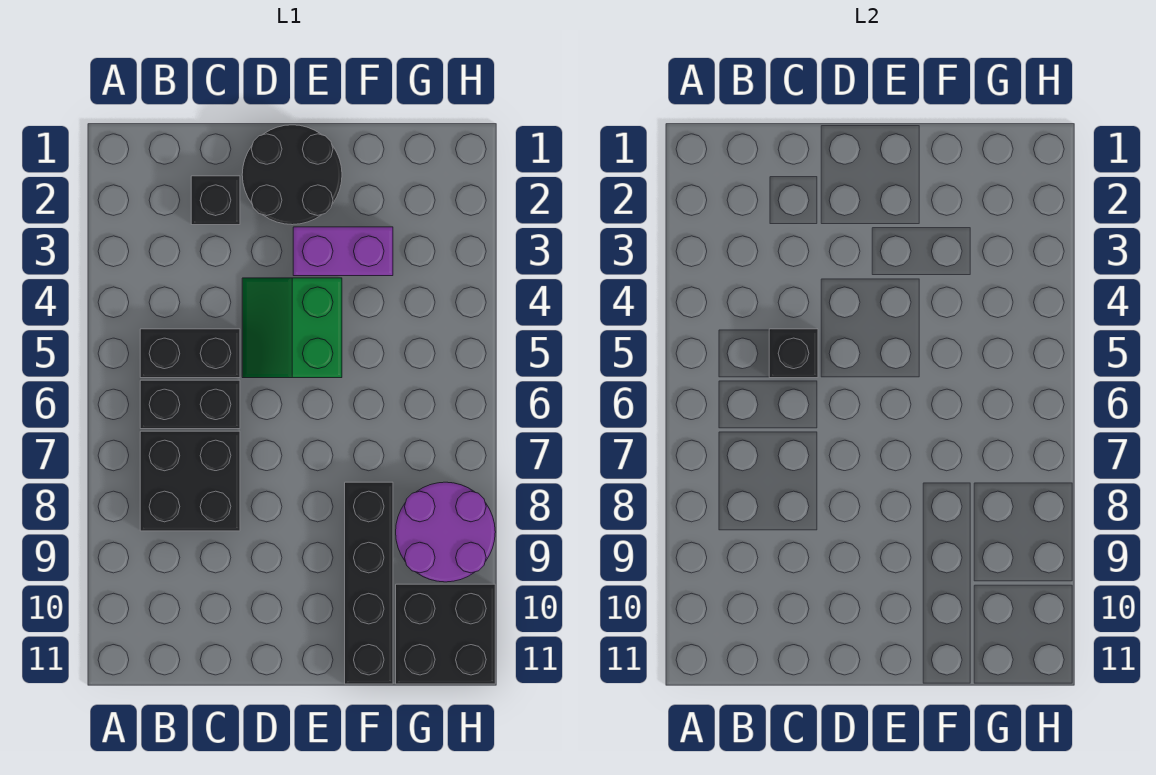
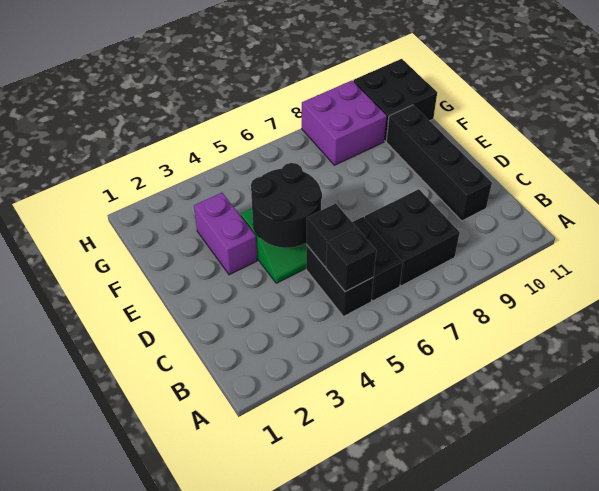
black 1x1 brick [191,176,240,225] -> black 1x1 brick moved to [326,227,376,292]
black 2x2 round brick [242,125,342,225] -> black 2x2 round brick moved to [251,163,322,248]
black 1x4 brick [345,482,393,684] -> black 1x4 brick turned to [386,105,492,221]
purple 2x2 round brick [396,482,495,582] -> purple 2x2 brick [302,81,387,165]

